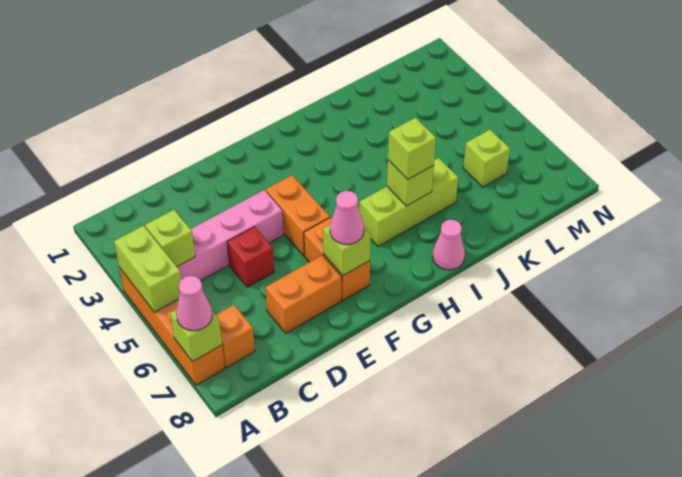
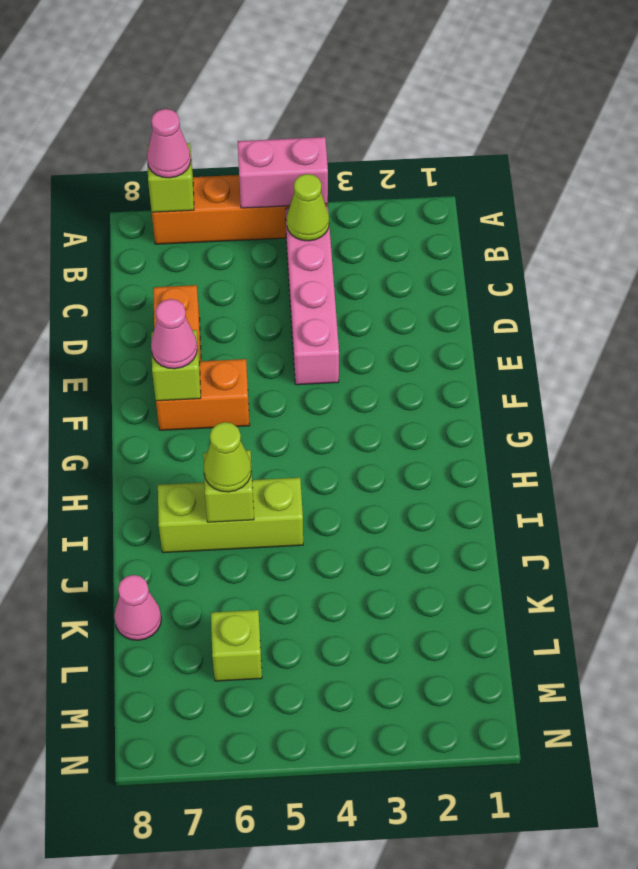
lime 1x2 brick [114,226,181,312] -> pink 1x2 brick [238,137,328,208]
lime 1x1 brick [145,210,195,267] -> lime 1x1 cone [287,174,329,241]
orange 1x1 brick [216,305,255,368] -> none
red 1x1 brick [227,227,274,287] -> none
orange 1x2 brick [266,175,330,256] -> none
lime 1x3 brick [360,158,458,247] -> lime 1x3 brick turned to [158,478,303,553]
lime 1x1 brick [388,118,436,179] -> lime 1x1 cone [204,422,251,492]
pink 1x1 cone [433,220,465,270] -> pink 1x1 cone moved to [114,575,161,640]

